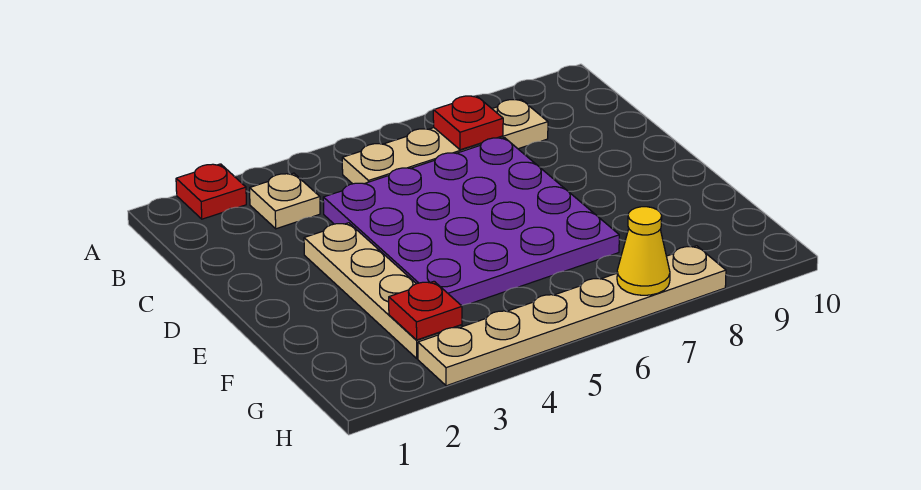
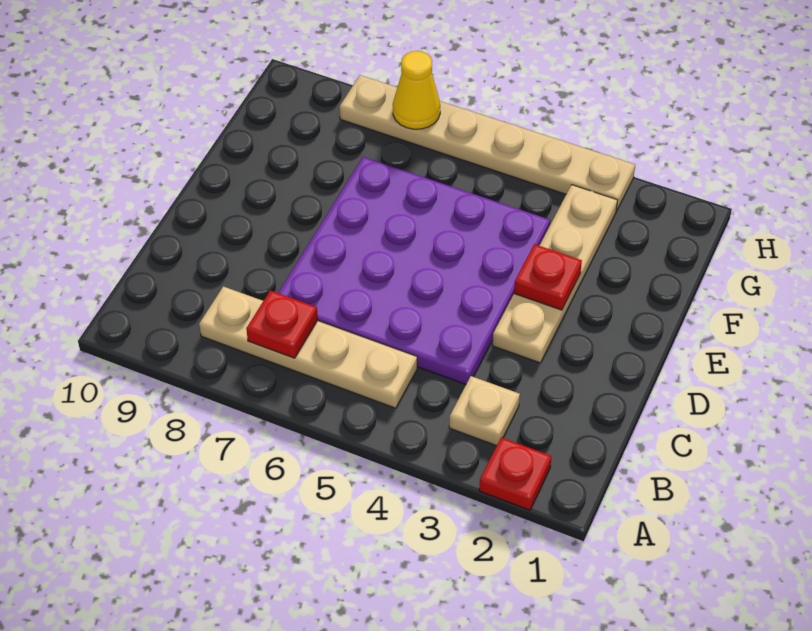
red 1x1 plate [389,281,462,340] -> red 1x1 plate moved to [514,244,582,310]

